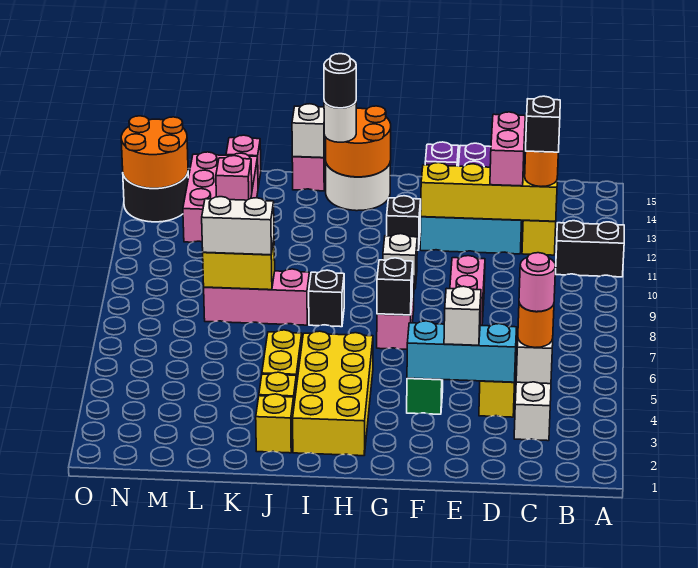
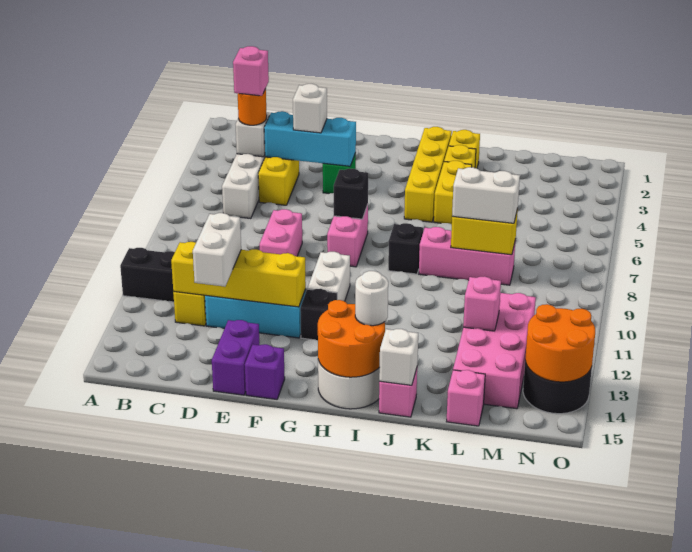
pink 1x1 round brick [519,253,556,312] -> pink 1x1 brick [233,46,269,96]
orange 1x1 round brick [525,151,558,186] -> none
black 1x1 brick [526,96,560,152] -> none
pink 1x2 brick [490,112,525,186] -> white 1x2 brick [193,213,241,287]
white 1x1 brick [383,234,417,289] -> white 1x2 brick [307,252,350,301]
yellow 2x4 brick [293,331,373,456] -> yellow 1x4 brick [404,127,452,222]
black 1x1 round brick [324,54,356,108] -> none
pink 2x3 brick [183,152,258,242] -> pink 2x4 brick [453,293,536,409]

